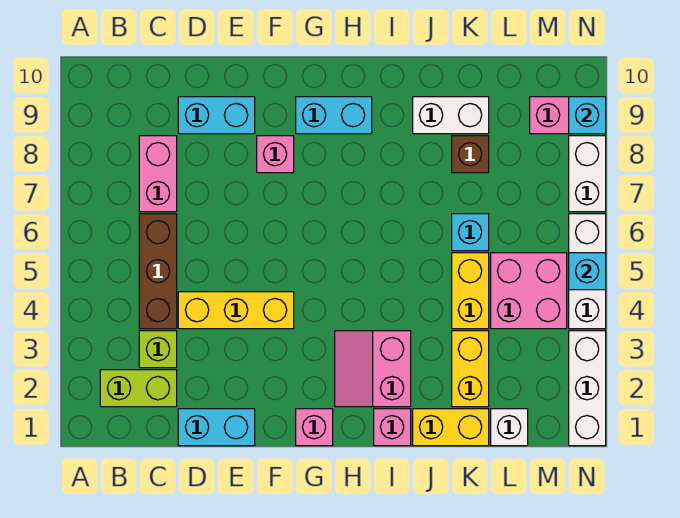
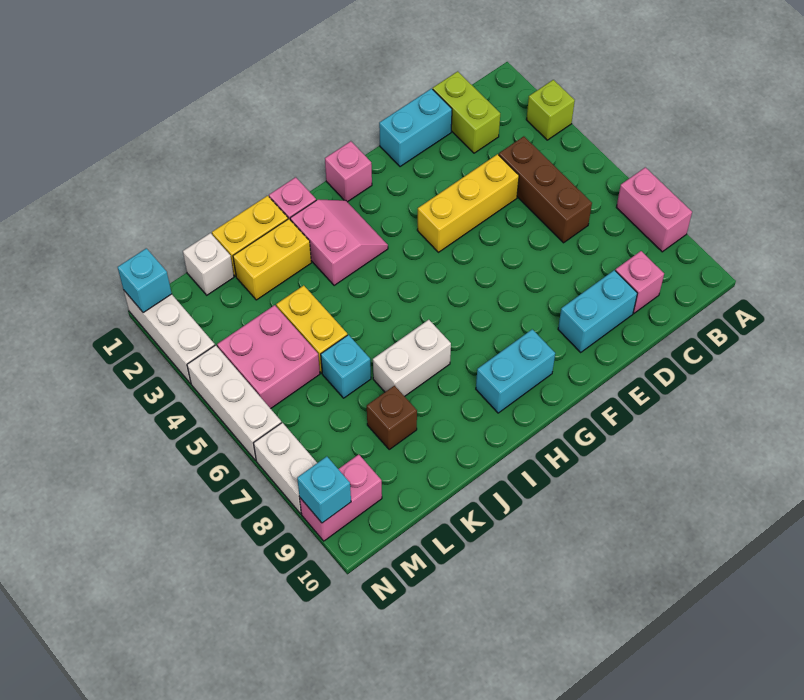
lime 1x2 brick [100,370,177,407] -> lime 1x2 brick turned to [433,71,500,153]
lime 1x1 brick [139,331,177,368] -> lime 1x1 brick moved to [526,80,575,140]
pink 1x2 brick [139,136,177,212] -> pink 1x2 brick moved to [616,167,692,252]
pink 1x1 brick [257,136,294,173] -> pink 1x1 brick moved to [615,251,664,313]
white 1x2 brick [413,97,489,134] -> white 1x2 brick moved to [373,320,451,396]
yellow 1x2 brick [452,331,489,407] -> yellow 1x2 brick turned to [233,219,311,300]
cyan 1x1 brick [569,253,606,290] -> cyan 1x1 brick moved to [118,248,172,313]

